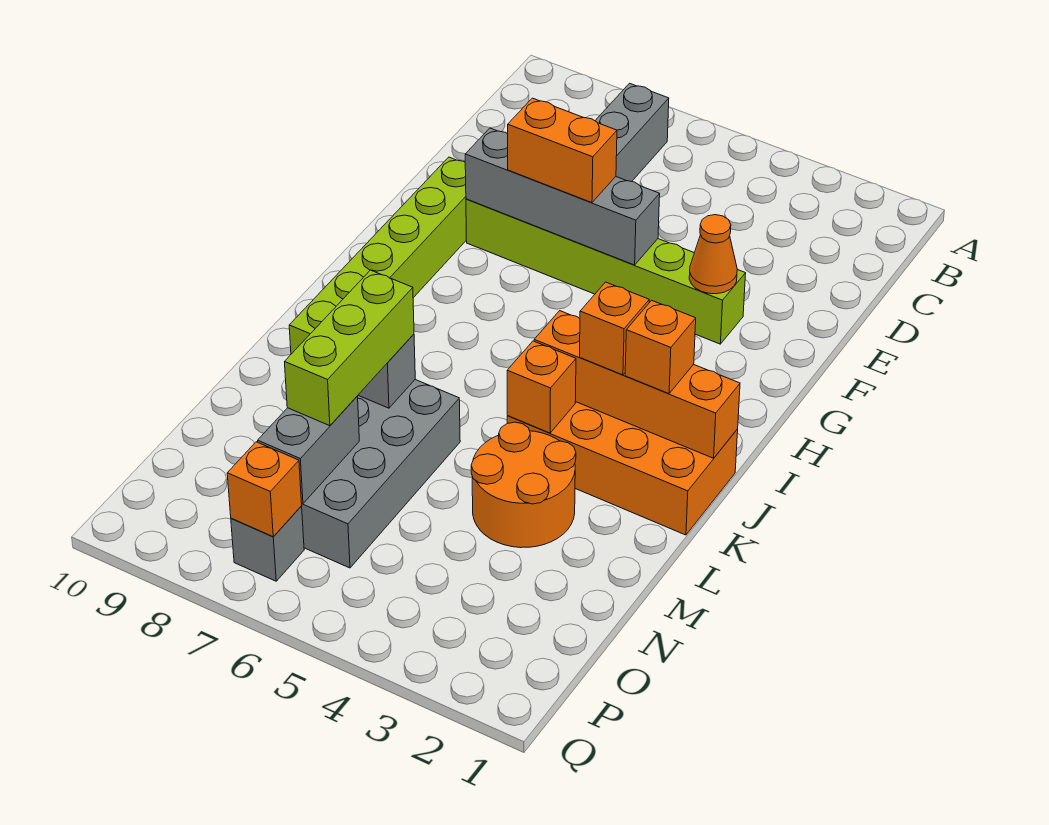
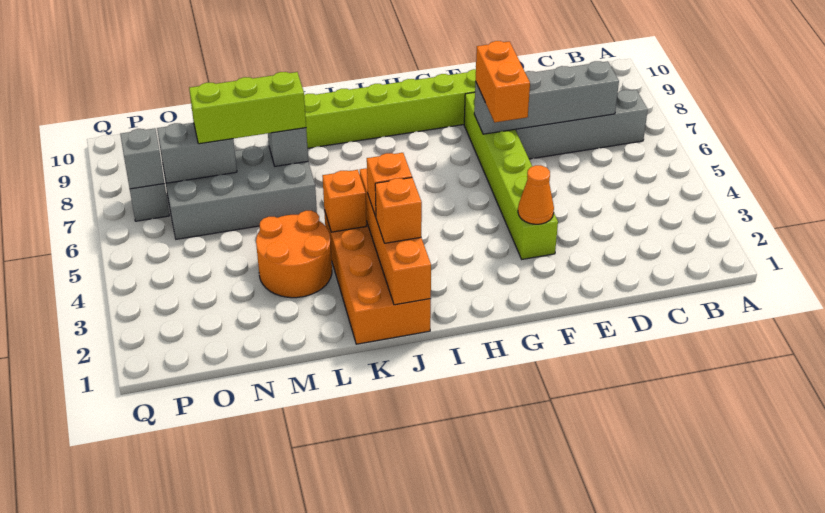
grey 1x4 brick [465,128,660,265] -> grey 1x4 brick turned to [474,61,619,134]
orange 1x1 brick [227,442,302,536] -> grey 1x1 brick [120,128,164,189]

